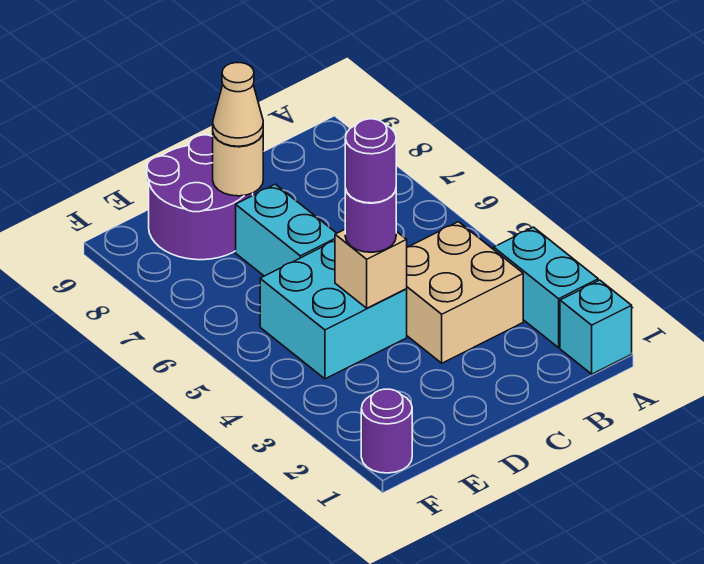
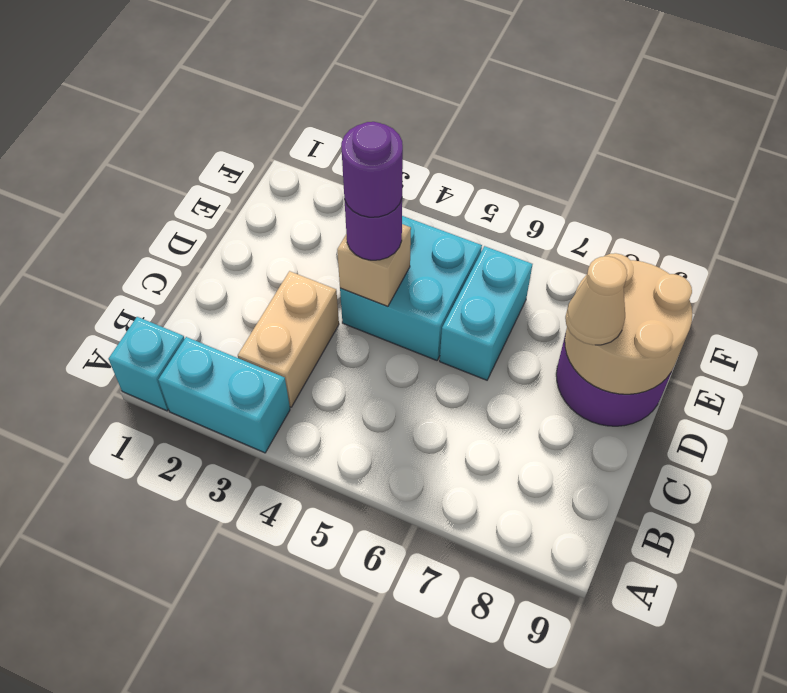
tan 2x2 brick [407,222,523,363] -> tan 1x2 brick [238,271,339,407]
cyan 1x2 brick [236,184,337,276] -> cyan 1x2 brick turned to [440,246,532,380]
tan 1x1 round brick [213,134,263,196] -> tan 2x2 round brick [565,253,692,394]
purple 1x1 round brick [361,389,412,473] -> none

